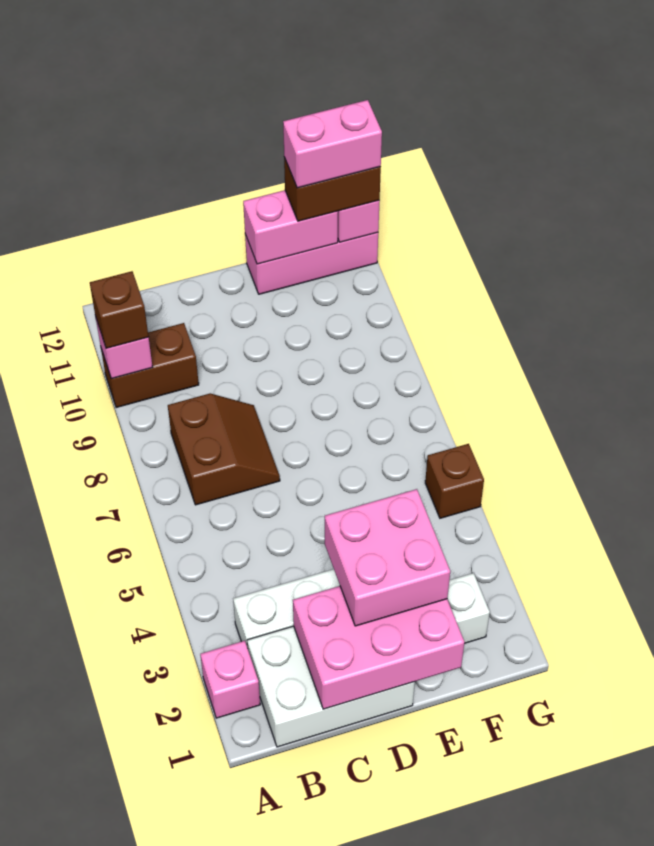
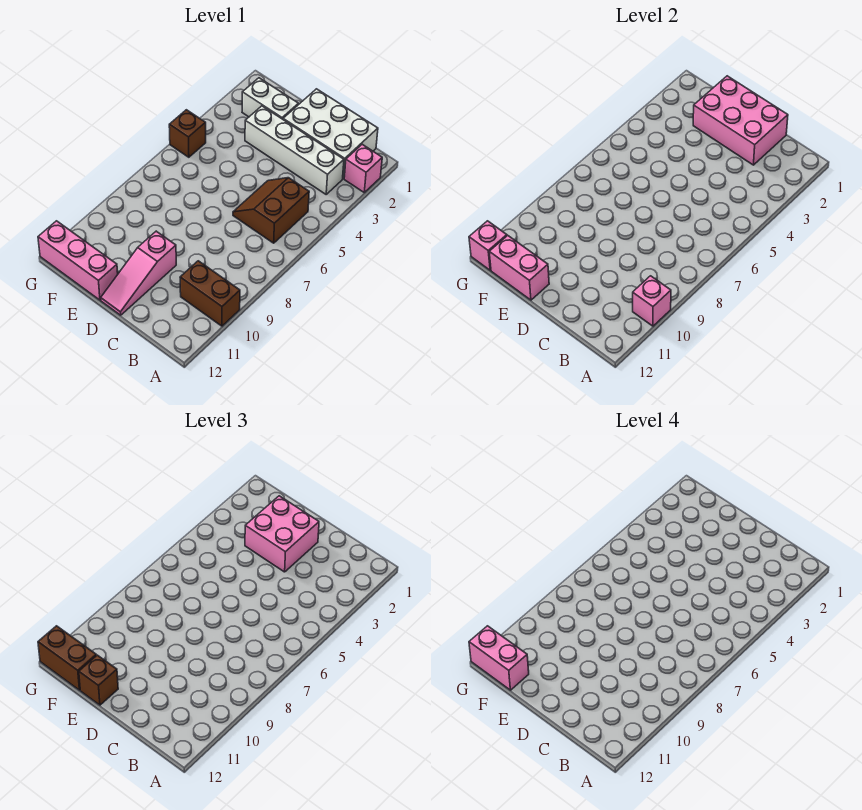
brown 1x1 brick [90,271,148,348] -> brown 1x1 brick moved to [79,655,118,705]
brown 2x2 slope [168,393,280,505] -> brown 2x2 slope moved to [233,178,309,243]
none -> pink 1x3 slope [101,231,176,315]

